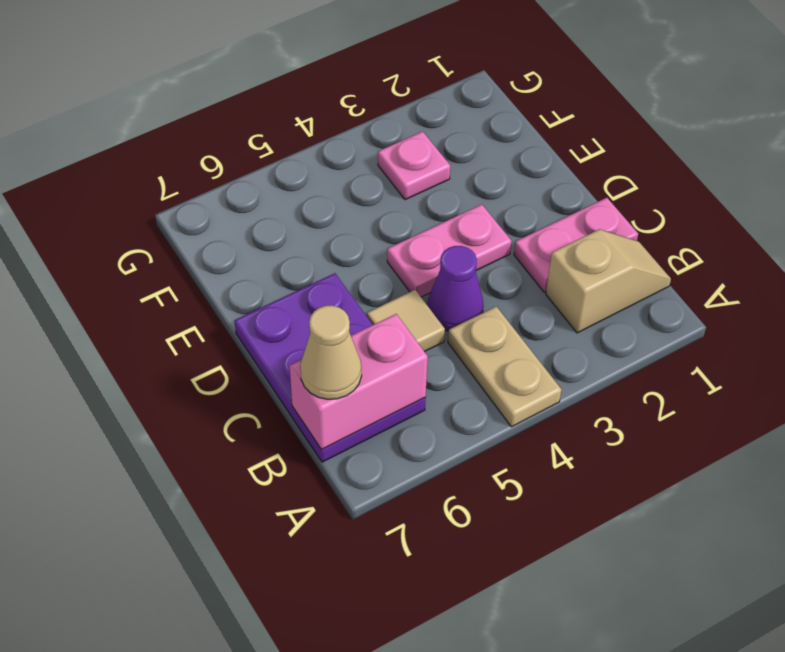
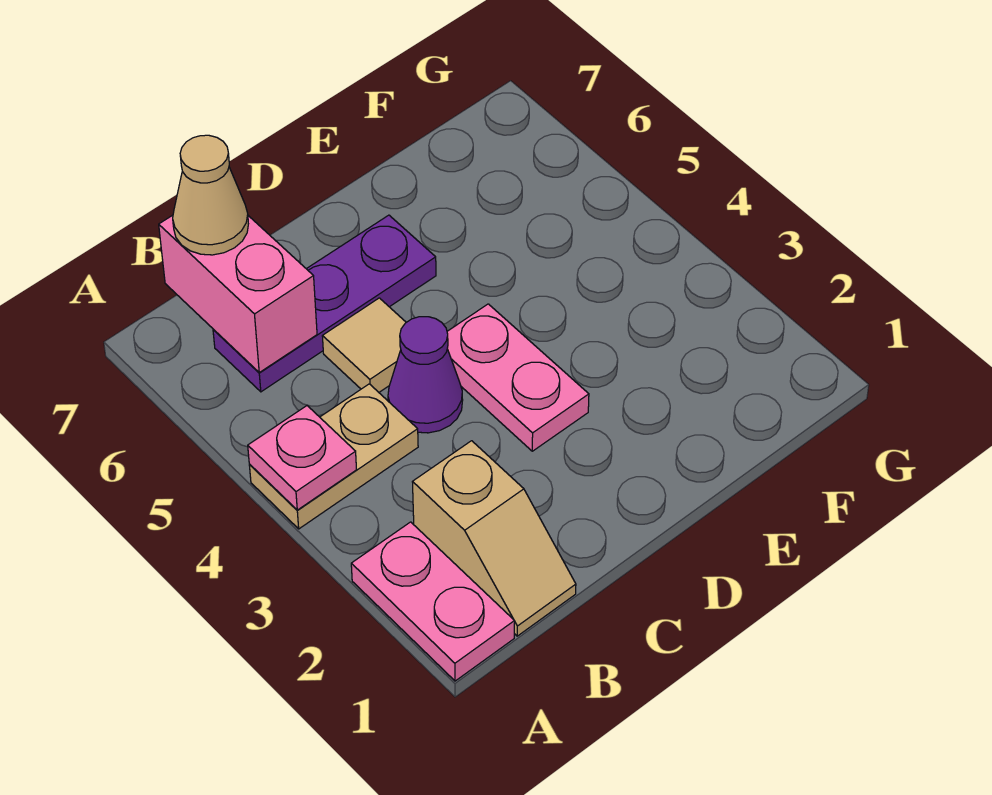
purple 2x3 plate [235,273,426,462] -> purple 1x3 plate [213,215,436,392]
pink 1x2 plate [514,198,638,292] -> pink 1x2 plate moved to [351,522,515,681]
pink 1x1 plate [378,131,450,200] -> pink 1x1 plate moved to [248,406,357,510]

